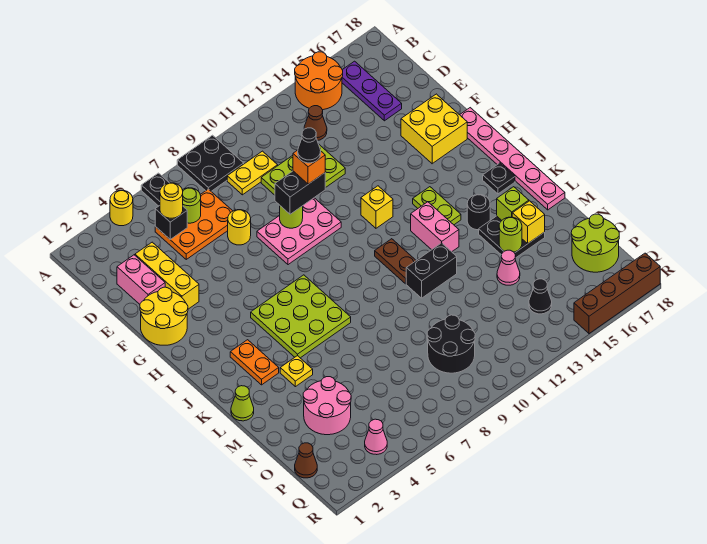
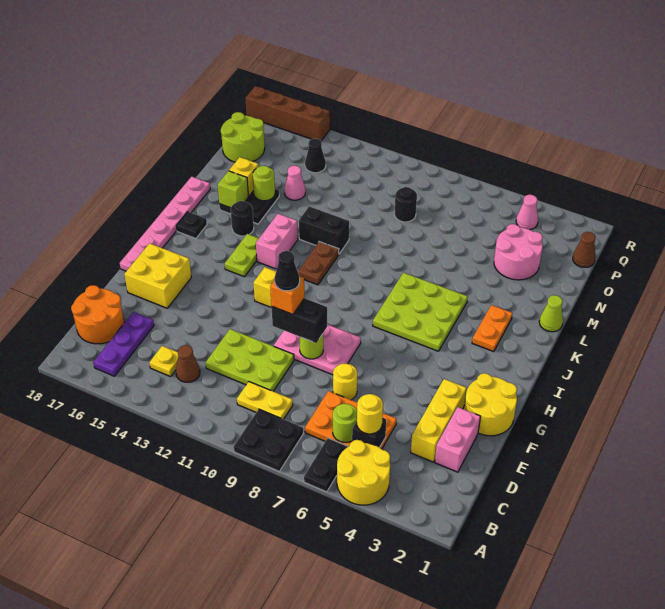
yellow 1x1 round brick [110,190,133,226] -> yellow 2x2 round brick [337,440,390,505]
orange 2x2 round brick [295,52,343,110] -> orange 2x2 round brick moved to [71,285,124,344]
yellow 1x1 plate [280,356,313,387] -> yellow 1x1 plate moved to [149,346,178,377]
black 2x2 round brick [427,315,475,373] -> black 1x1 round brick [394,187,417,222]

